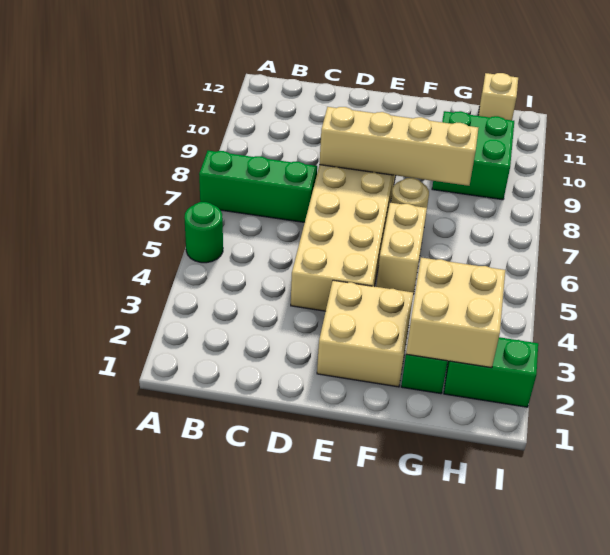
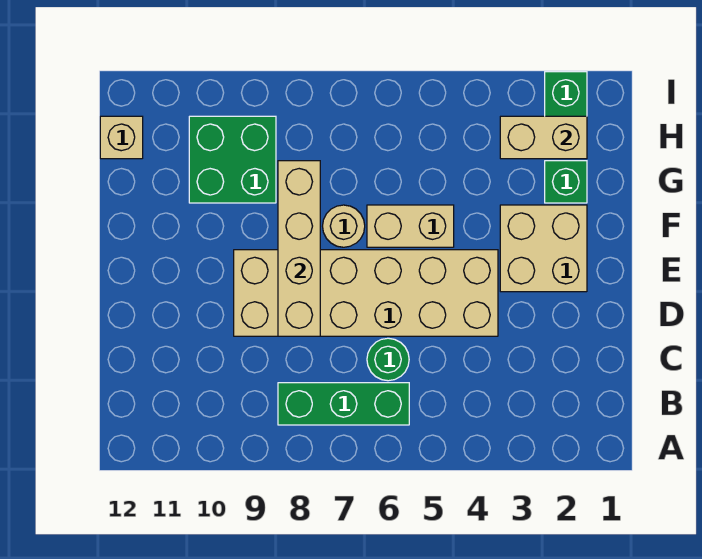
green 1x1 round brick [184,202,223,263] -> green 1x1 round brick moved to [367,338,409,381]
green 1x3 brick [199,151,317,222] -> green 1x3 brick turned to [278,383,409,425]
tan 2x2 brick [406,258,505,368] -> tan 1x2 brick [500,116,587,159]

